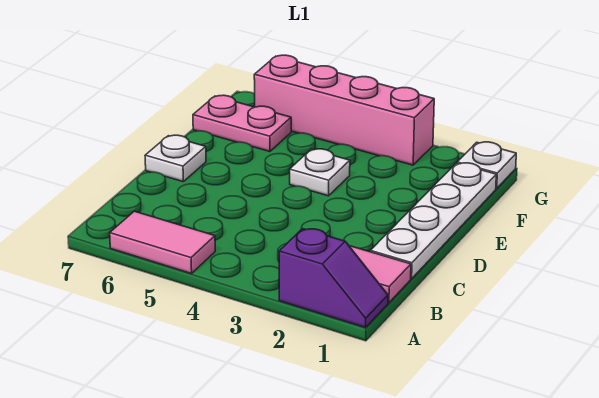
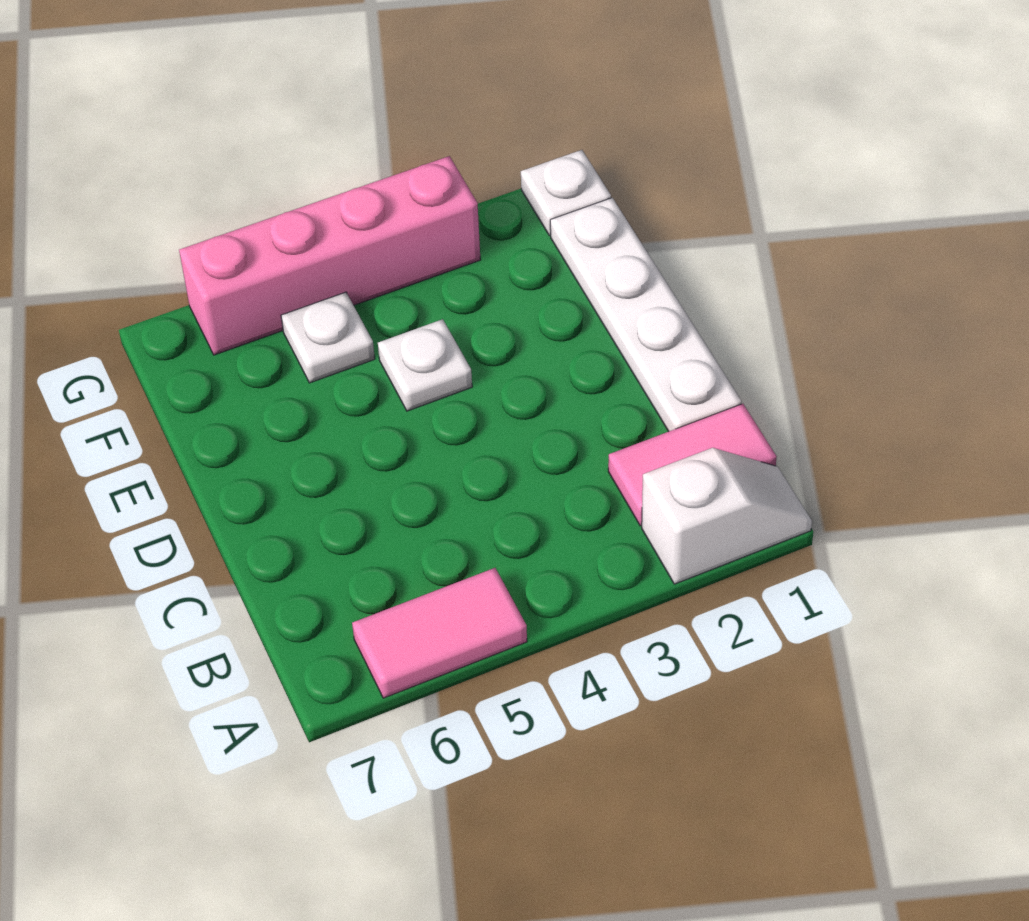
purple 1x2 slope [279,229,388,328] -> white 1x2 slope [642,448,812,584]
white 1x1 plate [145,135,206,181] -> white 1x1 plate moved to [281,292,375,383]
pink 1x2 plate [193,95,291,152] -> none

